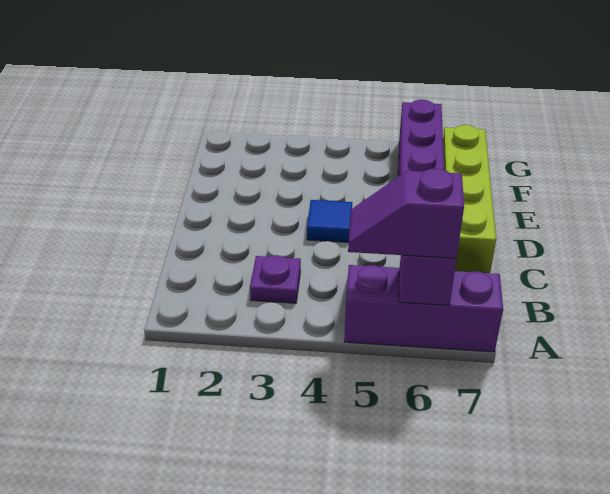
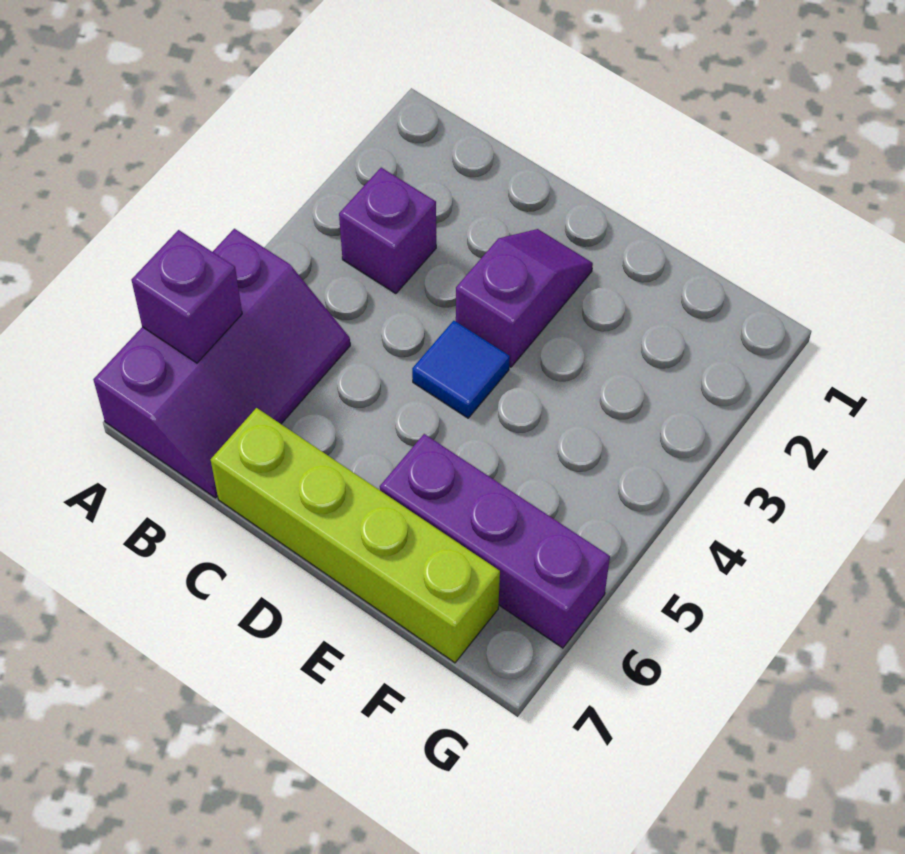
purple 1x2 slope [348,168,464,258] -> purple 1x2 slope moved to [456,229,593,367]
purple 1x1 plate [250,255,301,303] -> purple 1x1 brick [339,168,436,294]

